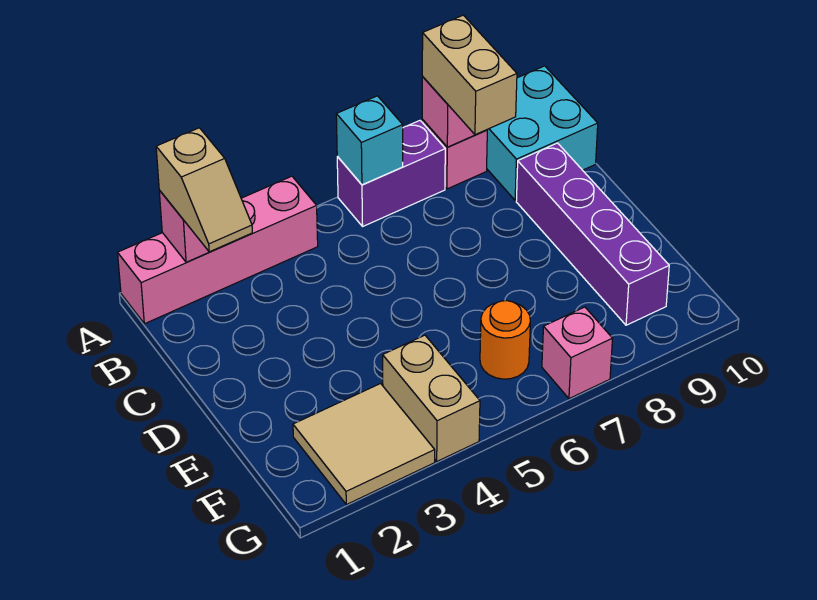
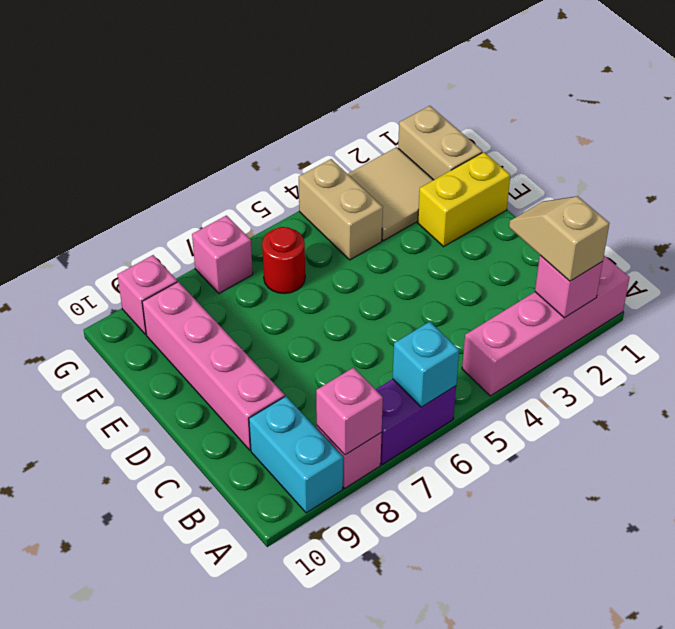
tan 1x2 brick [422,15,517,135] -> tan 1x2 brick moved to [398,106,482,180]
cyan 2x2 brick [487,66,598,200] -> cyan 1x2 brick [249,396,343,513]
purple 1x4 brick [516,143,669,325] -> pink 1x4 brick [142,282,285,450]
none -> yellow 1x2 brick [418,152,510,247]
orange 1x1 round brick [480,301,530,379] -> red 1x1 round brick [262,227,305,294]
none -> pink 1x1 brick [117,255,177,335]

